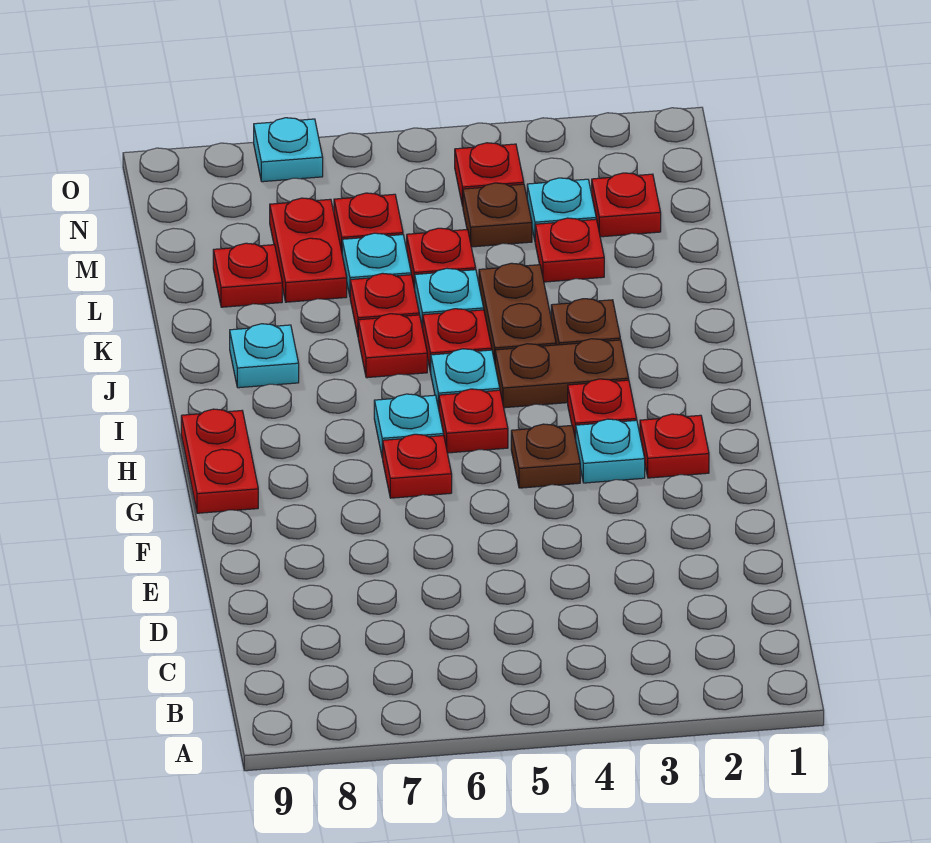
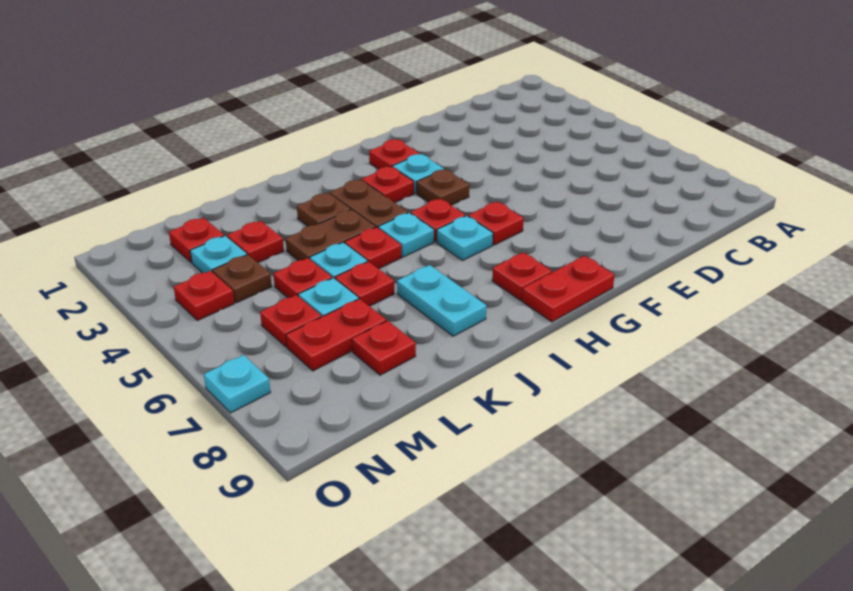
red 1x1 plate [358,314,427,378] -> red 1x1 plate moved to [492,252,552,300]
cyan 1x1 plate [230,324,299,388] -> cyan 1x2 plate [397,265,487,336]

